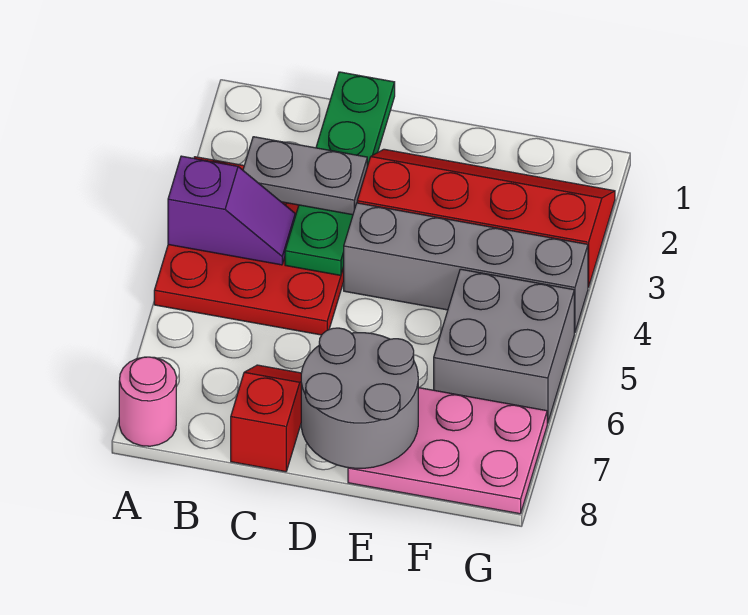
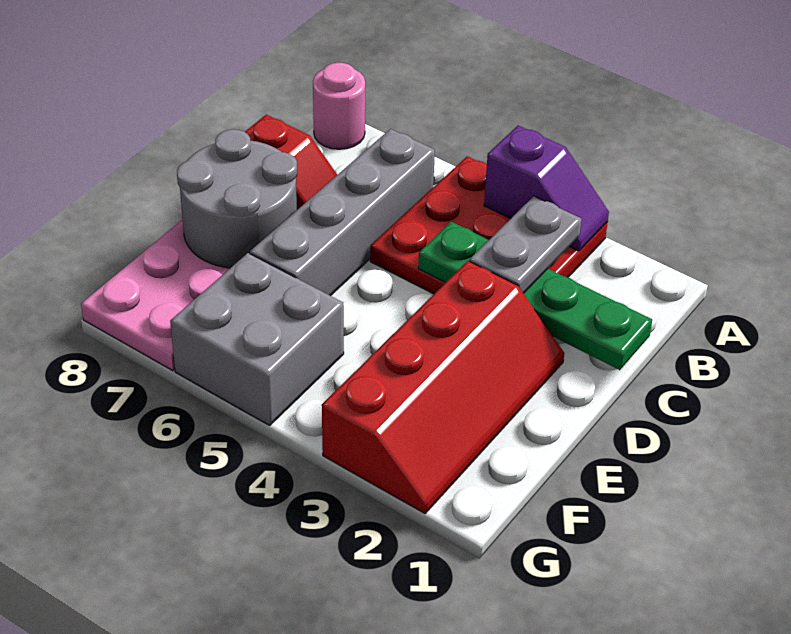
purple 1x2 slope [168,156,295,265] -> purple 1x2 slope turned to [484,126,609,251]
grey 1x4 brick [344,203,588,333] -> grey 1x4 brick moved to [250,129,435,296]

